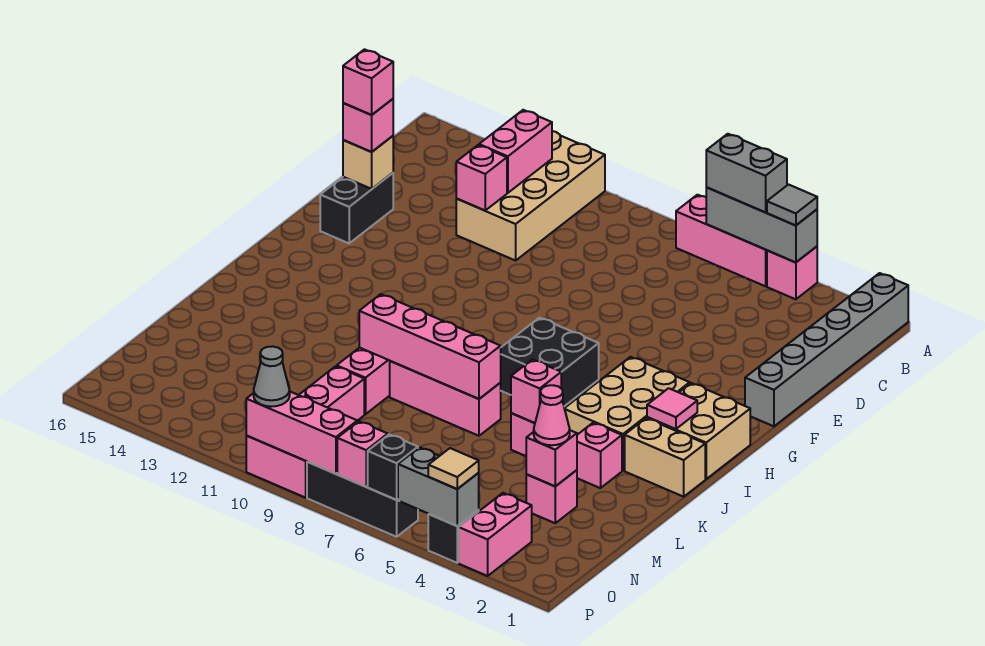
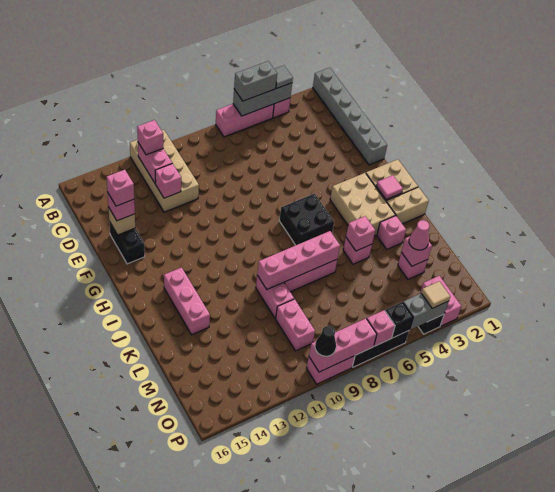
none -> pink 1x1 brick [137,120,163,155]
none -> pink 1x3 brick [164,267,210,335]
grey 1x1 cone [254,346,290,407] -> black 1x1 cone [315,326,336,356]

